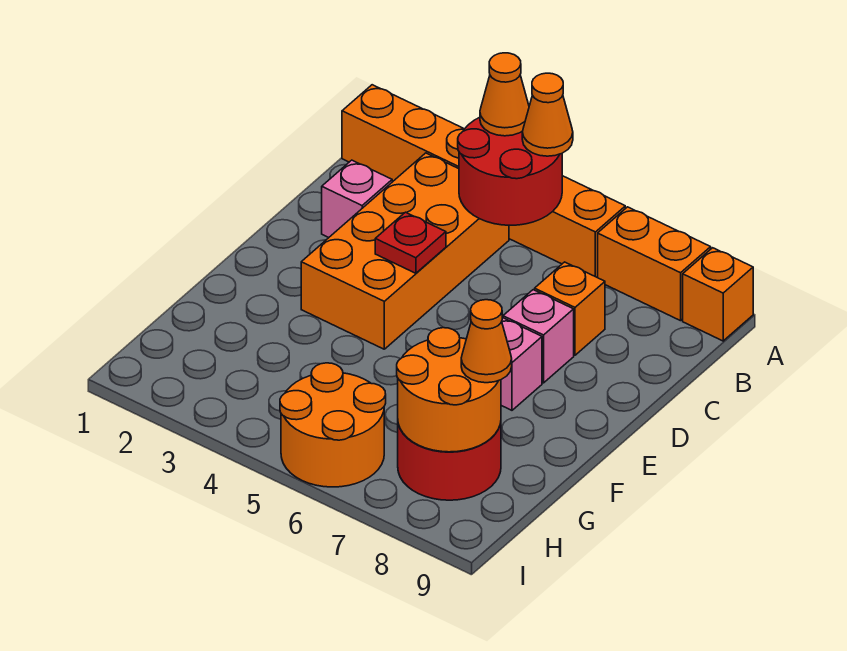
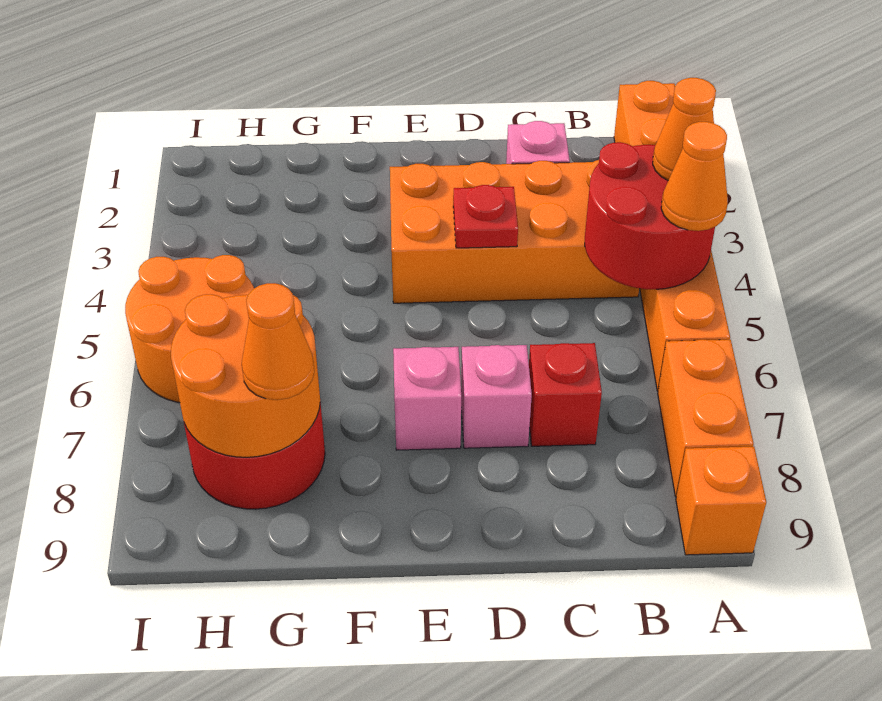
orange 1x1 brick [535,262,605,355] -> red 1x1 brick [529,343,602,446]

